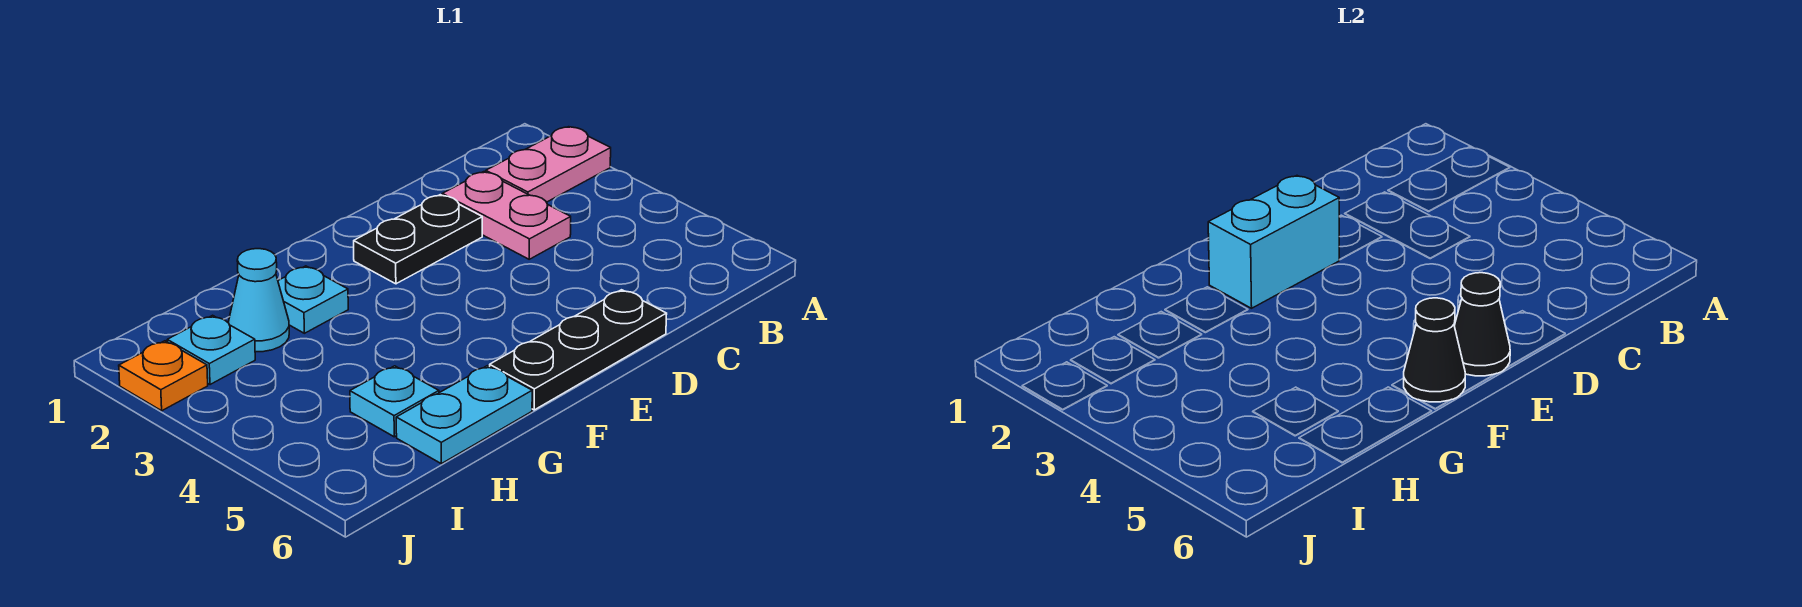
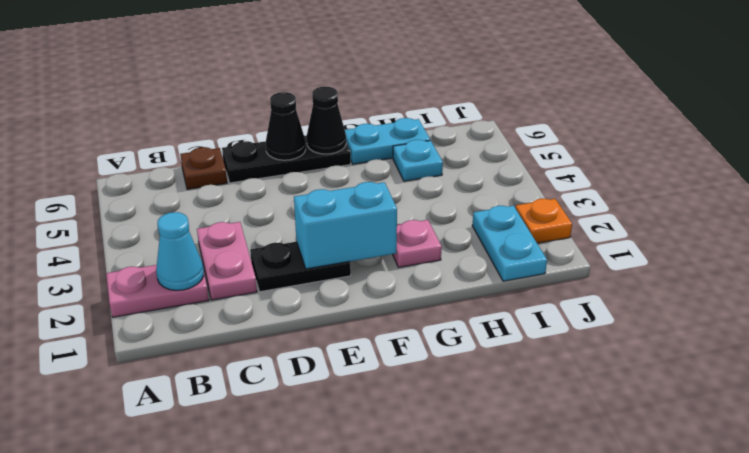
none -> brown 1x1 plate [180,147,227,189]
cyan 1x1 plate [278,266,348,333] -> pink 1x1 plate [393,220,442,267]
cyan 1x1 cone [228,249,289,352] -> cyan 1x1 cone moved to [156,212,204,290]
cyan 1x1 plate [167,315,255,385] -> cyan 1x2 plate [472,206,547,281]

